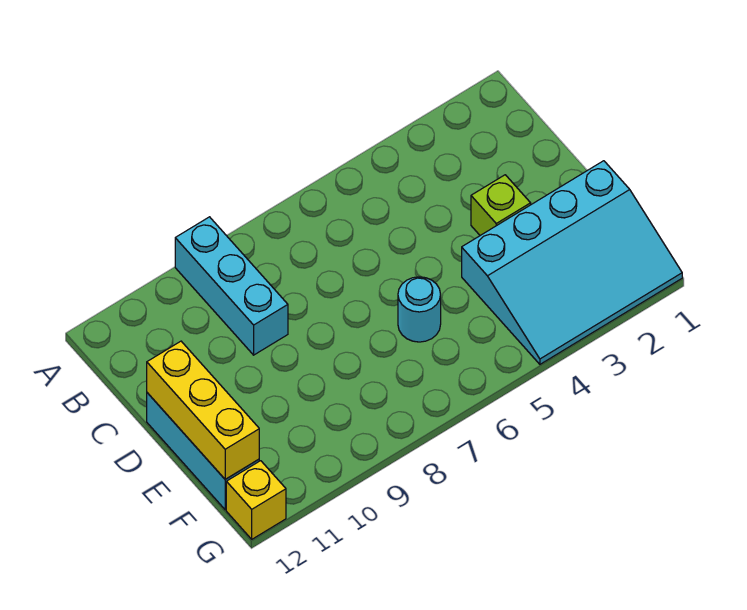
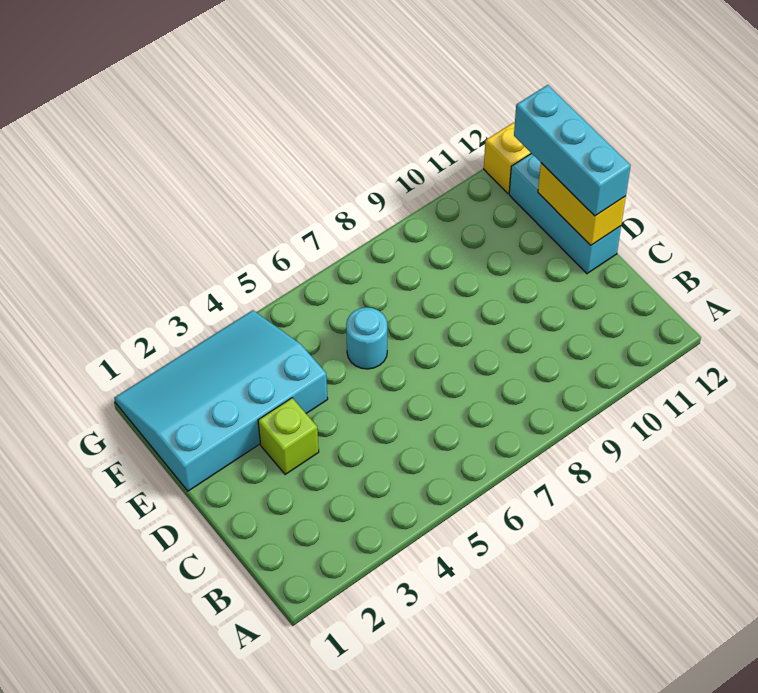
cyan 1x3 brick [175,217,288,355] -> cyan 1x3 brick moved to [514,85,631,216]
yellow 1x3 brick [147,341,259,479] -> yellow 1x2 brick [538,163,626,245]

